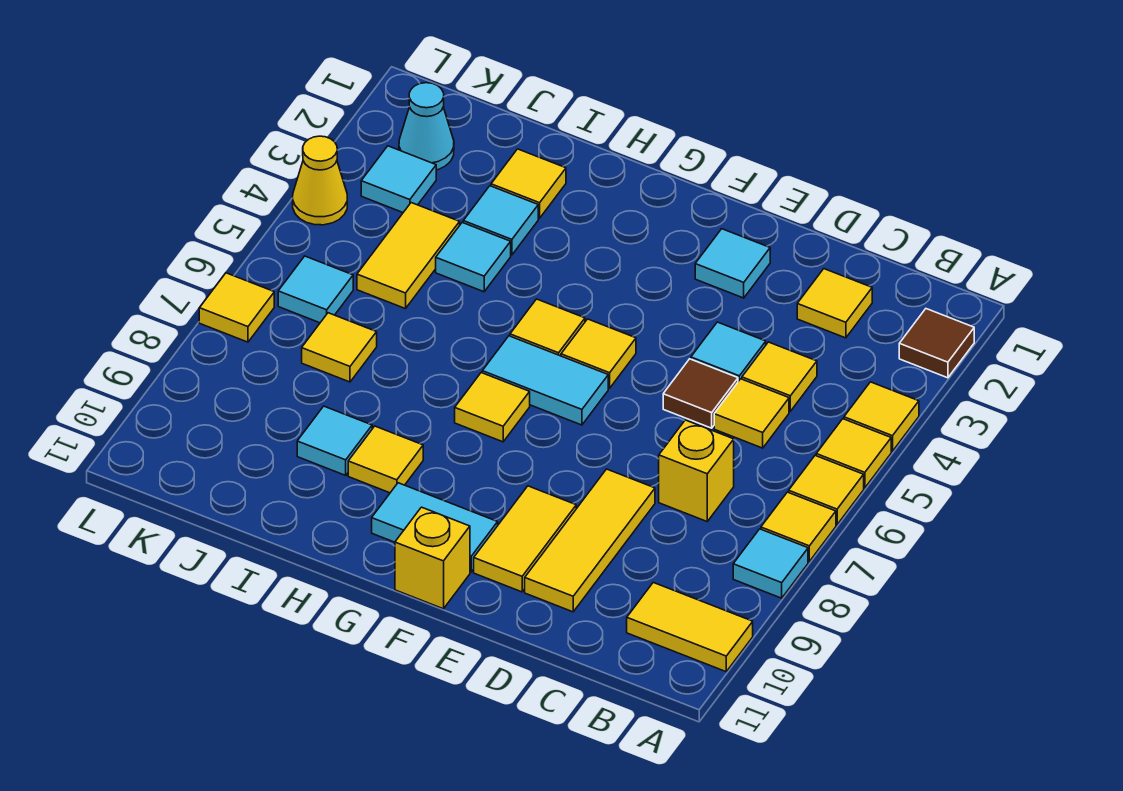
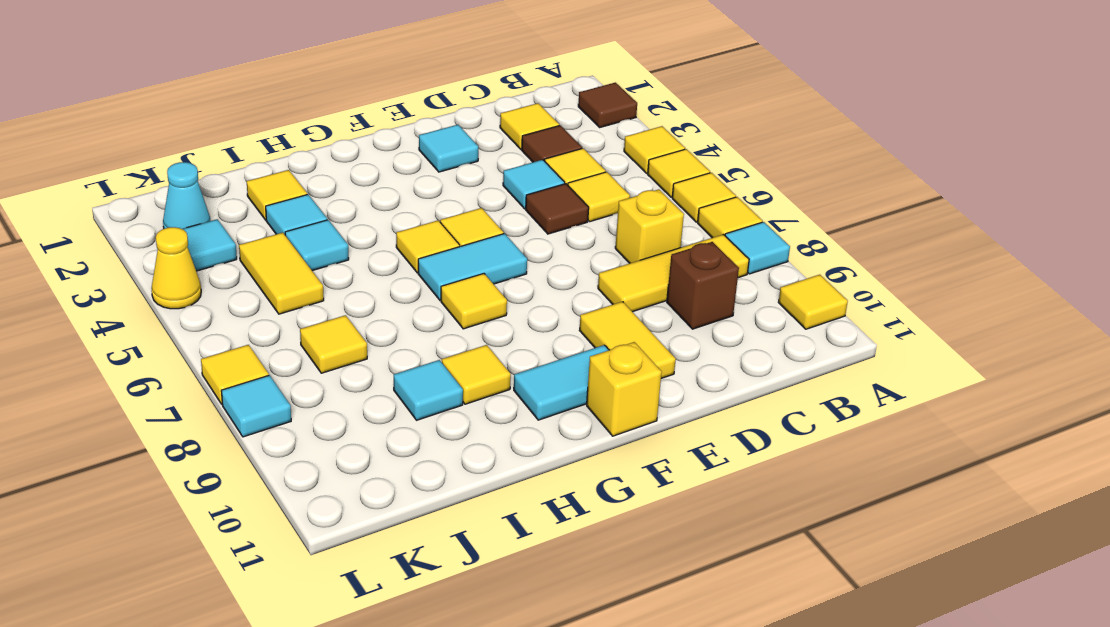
yellow 1x2 tile [627,582,753,672] -> yellow 1x1 tile [778,275,848,329]
none -> brown 1x1 tile [522,125,582,162]
none -> brown 1x1 brick [667,242,739,329]
yellow 1x3 tile [525,469,655,612] -> yellow 1x3 tile turned to [598,235,749,312]
cyan 1x1 tile [278,256,353,323] -> cyan 1x1 tile moved to [221,375,291,437]

